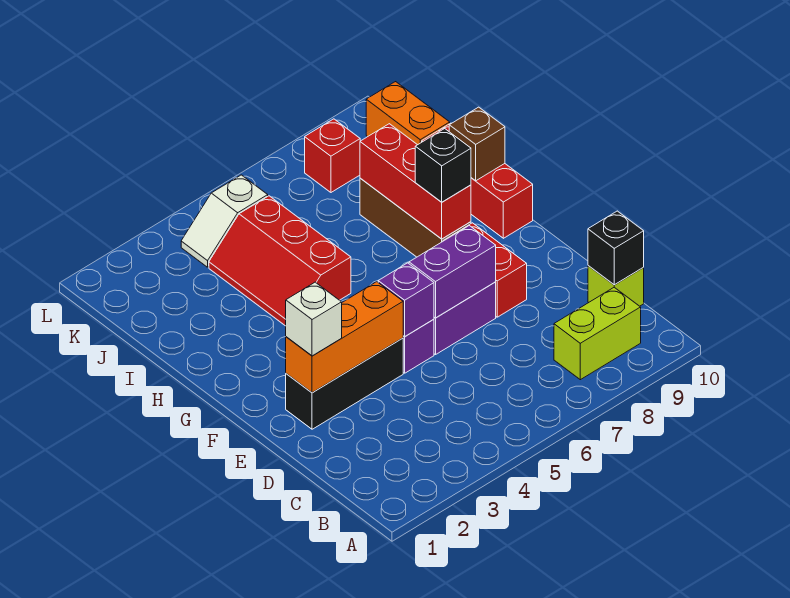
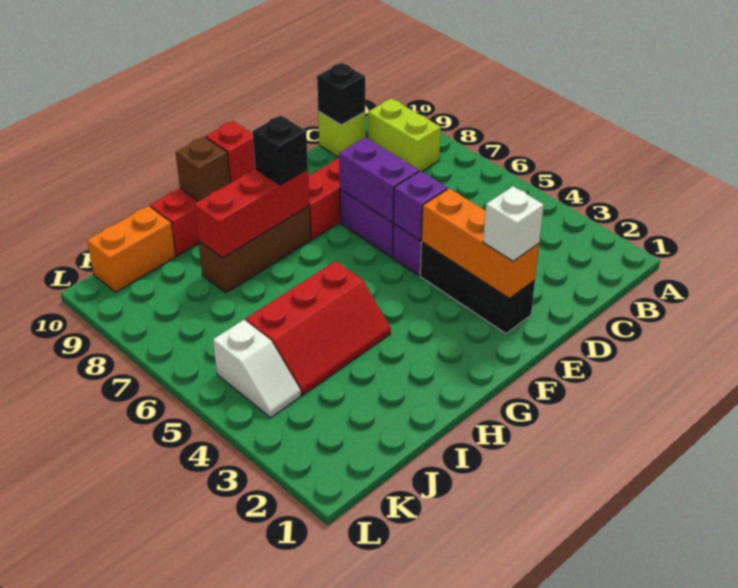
red 1x1 brick [305,119,360,192] -> red 1x1 brick moved to [206,121,255,183]

